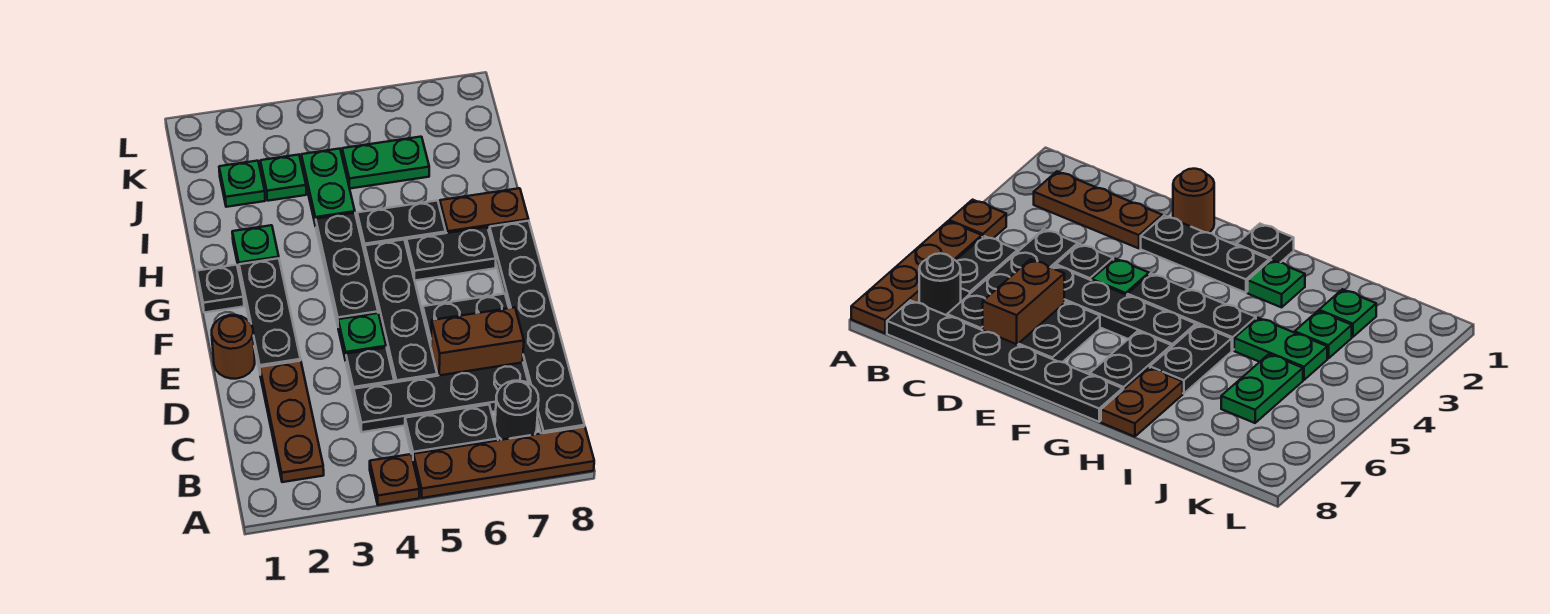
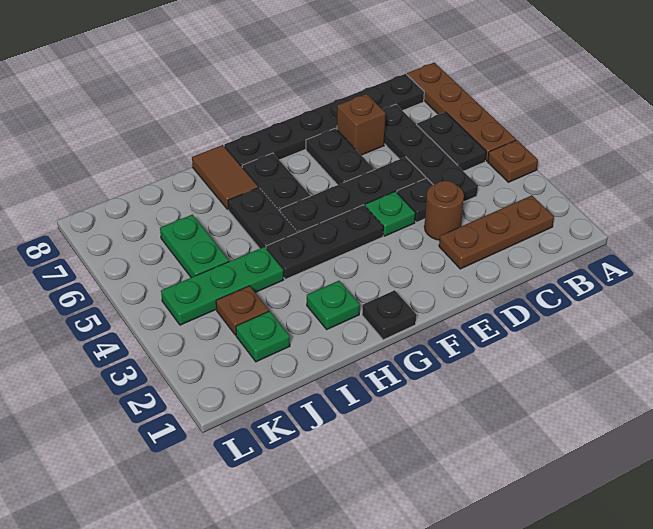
black 1x1 round brick [495,381,539,440] -> none
brown 1x2 brick [431,307,524,376] -> brown 1x1 brick [337,94,386,155]
brown 1x1 round brick [212,315,255,379] -> brown 1x1 round brick moved to [424,181,464,240]
black 1x3 plate [239,258,301,372] -> none
brown 1x2 plate [440,188,528,233] -> brown 1x2 tile [192,145,258,209]
green 1x2 plate [301,149,355,226] -> green 1x3 plate [161,247,284,325]
green 1x1 plate [260,155,306,201] -> brown 1x1 plate [216,286,269,335]

